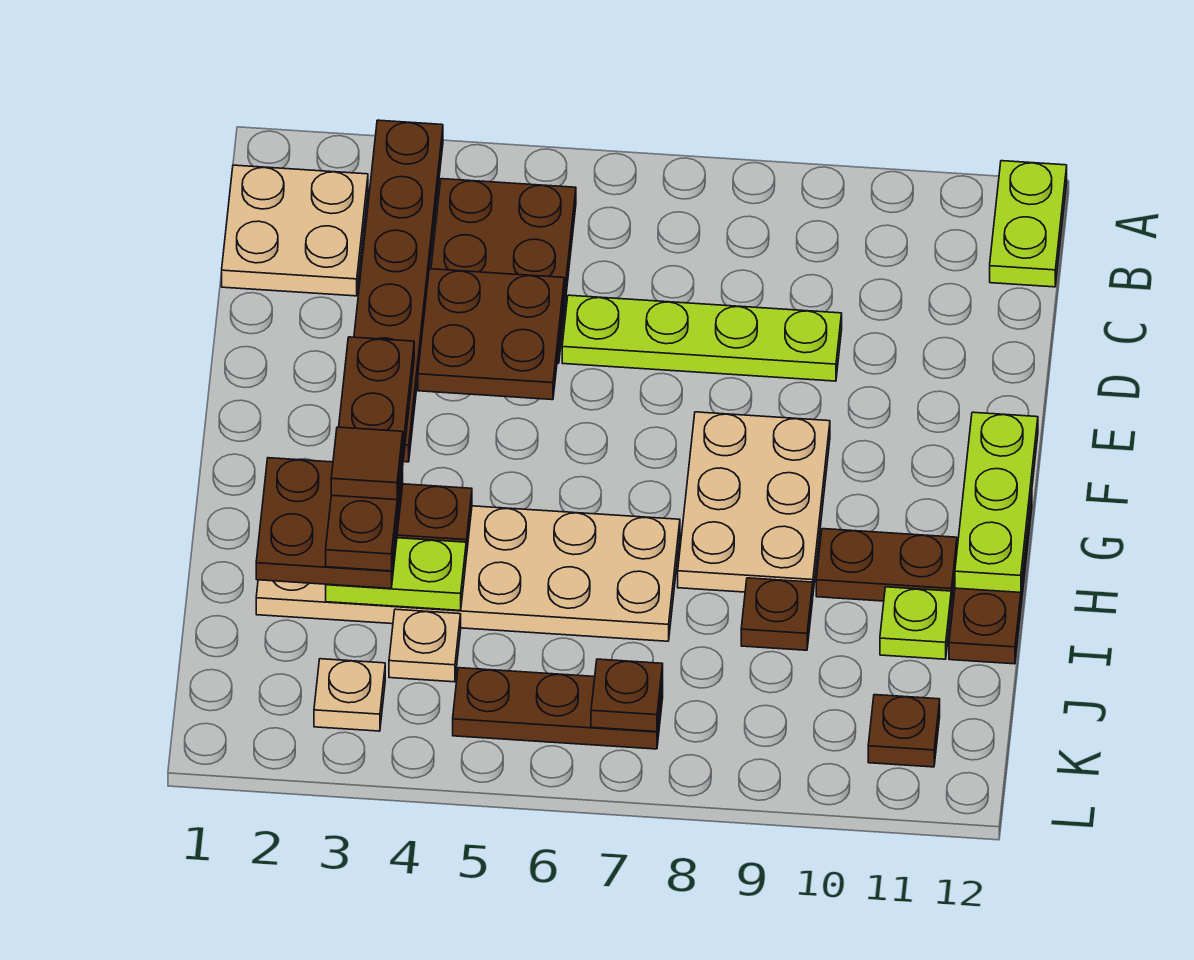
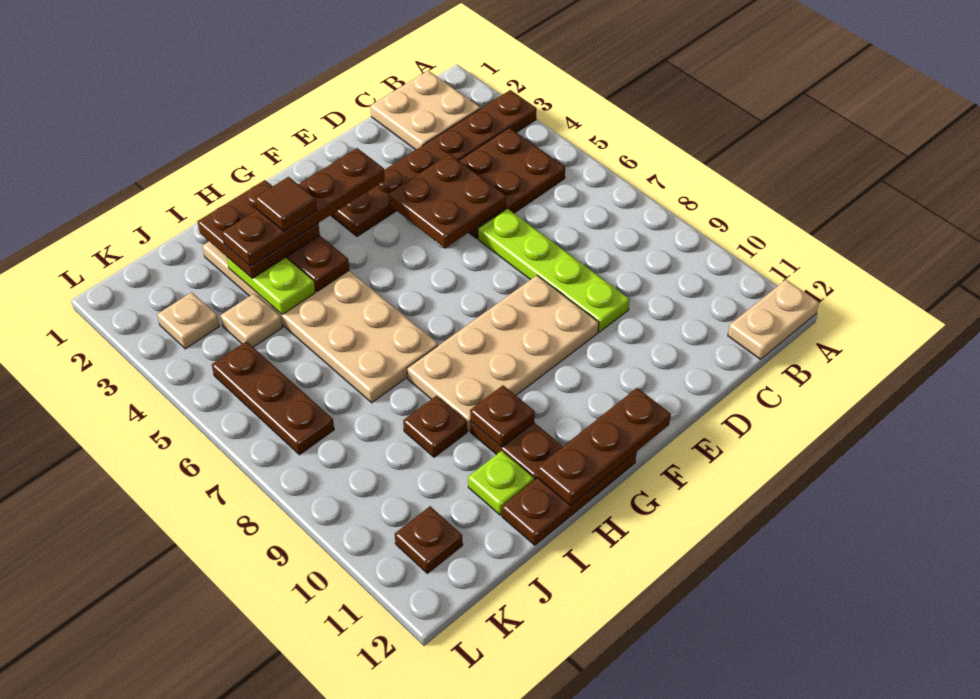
lime 1x2 plate [990,161,1067,287] -> tan 1x2 plate [728,280,819,359]
tan 2x3 plate [678,412,830,592] -> tan 2x4 plate [407,275,599,431]
lime 1x3 plate [955,412,1038,593] -> brown 1x3 plate [537,388,671,506]
brown 1x1 plate [591,659,663,732] -> brown 1x1 plate moved to [470,386,535,447]

